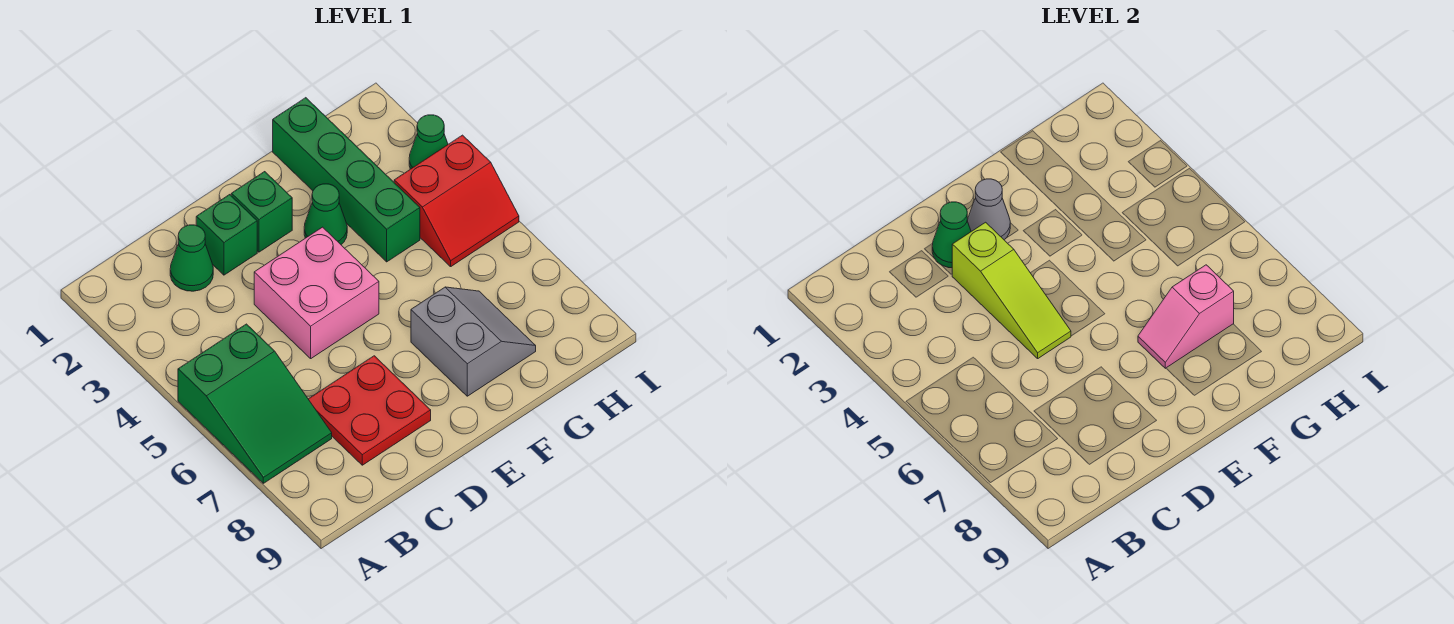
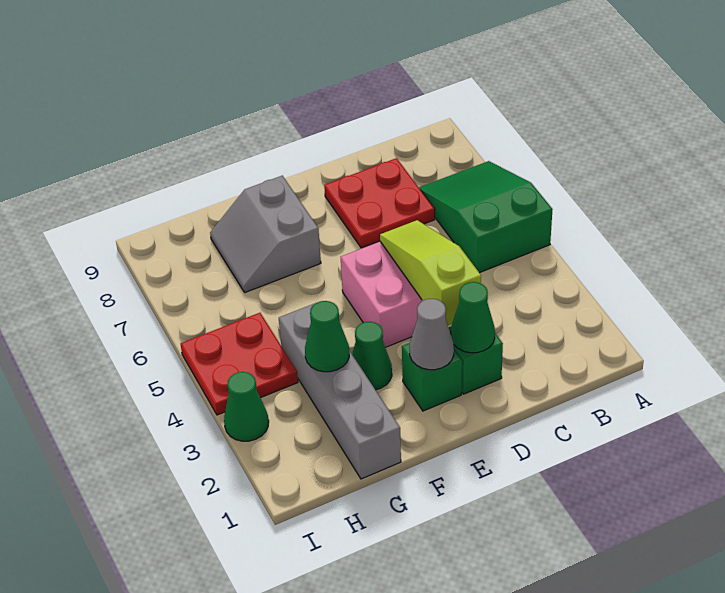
green 1x1 cone [170,225,213,291] -> green 1x1 cone moved to [305,301,349,372]
pink 1x2 slope [1138,265,1234,368] -> none
green 1x4 brick [273,98,420,262] -> grey 1x4 brick [279,303,401,479]
red 2x2 slope [394,135,519,267] -> red 2x2 plate [181,313,298,415]

